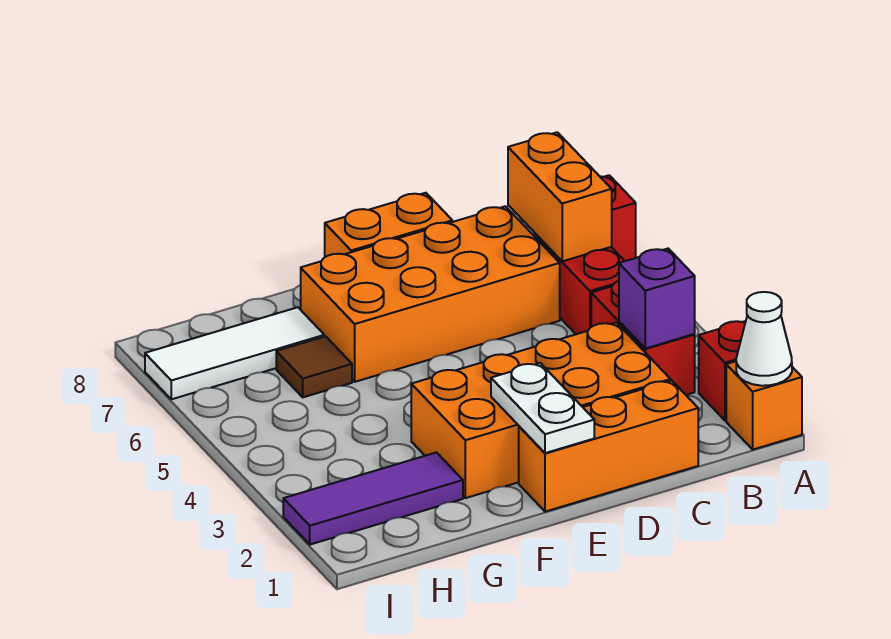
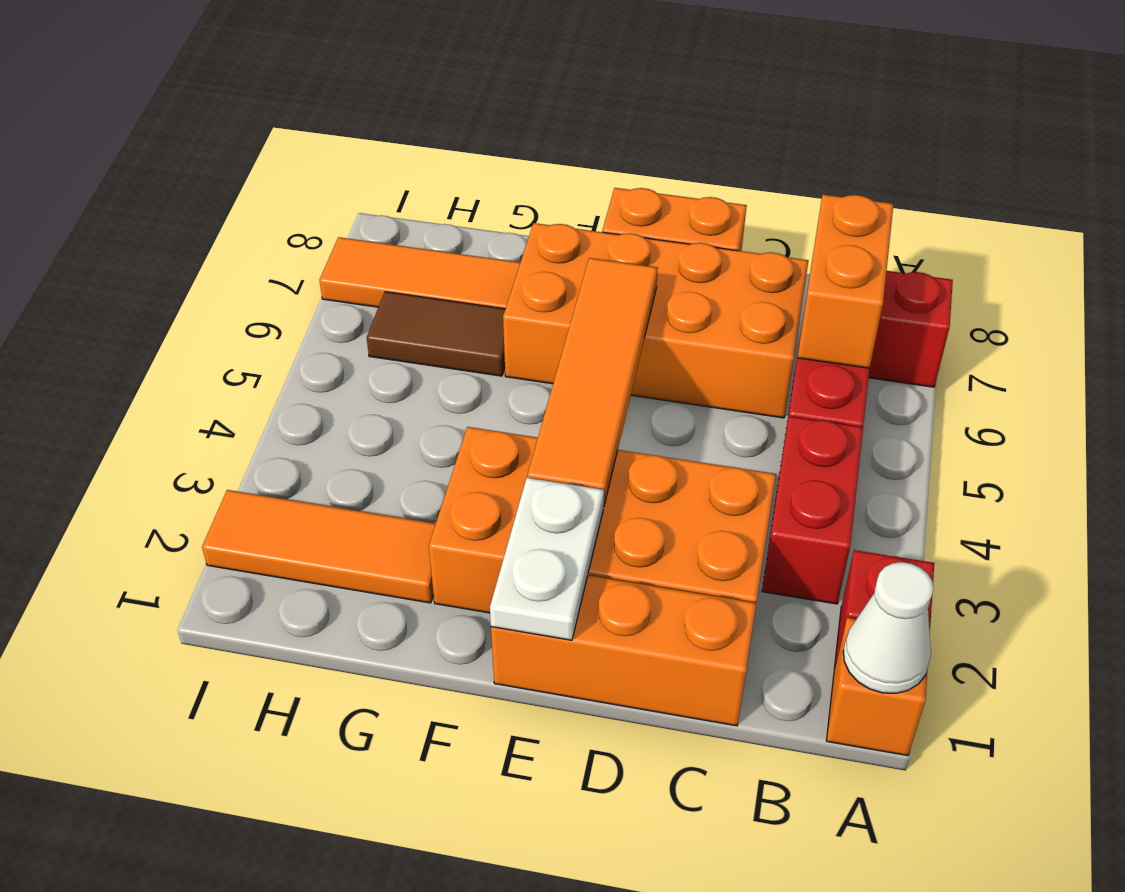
purple 1x1 brick [619,249,695,348] -> none
none -> orange 1x4 tile [527,258,658,507]
purple 1x3 tile [283,453,463,545] -> orange 1x3 tile [202,490,436,603]
brown 1x1 tile [276,336,352,397] -> brown 1x2 tile [367,292,505,376]
white 1x3 tile [145,307,324,399] -> orange 1x3 tile [319,237,520,309]

